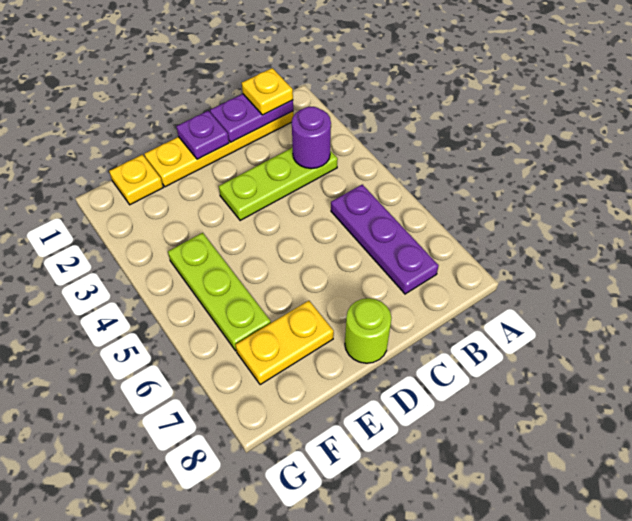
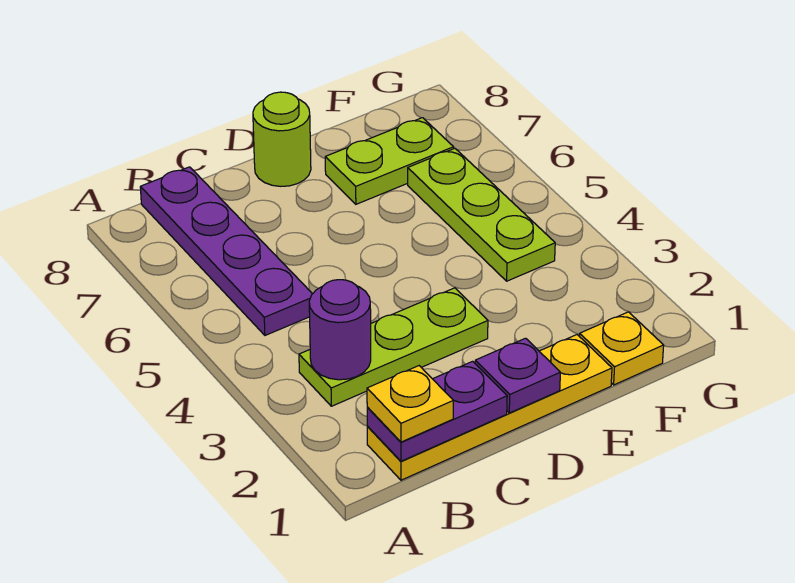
purple 1x3 plate [331,184,439,294] -> purple 1x4 plate [140,167,312,335]
yellow 1x2 plate [235,301,334,385] -> lime 1x2 plate [325,118,454,204]

